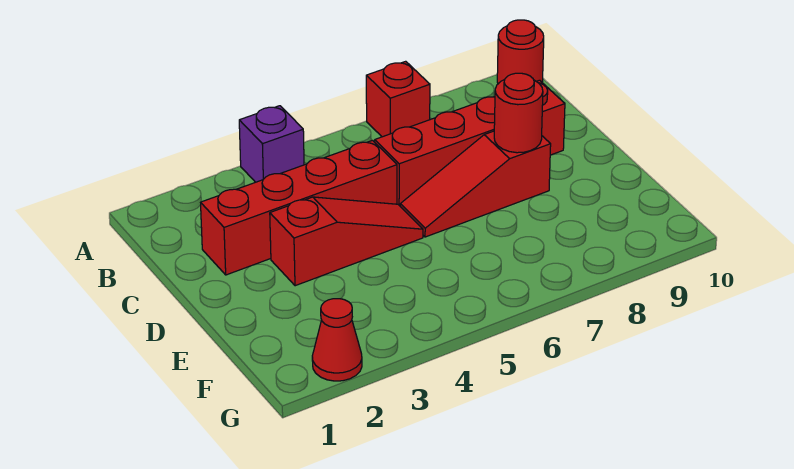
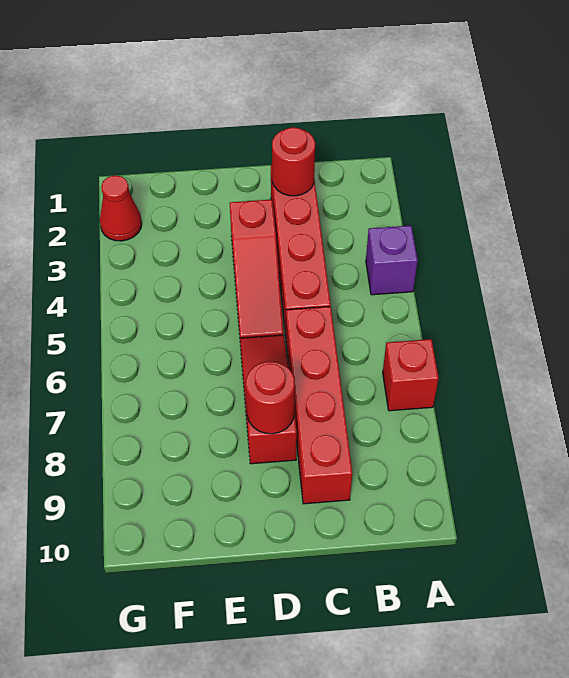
red 1x1 round brick [497,20,544,84] -> red 1x1 round brick moved to [272,127,315,196]

